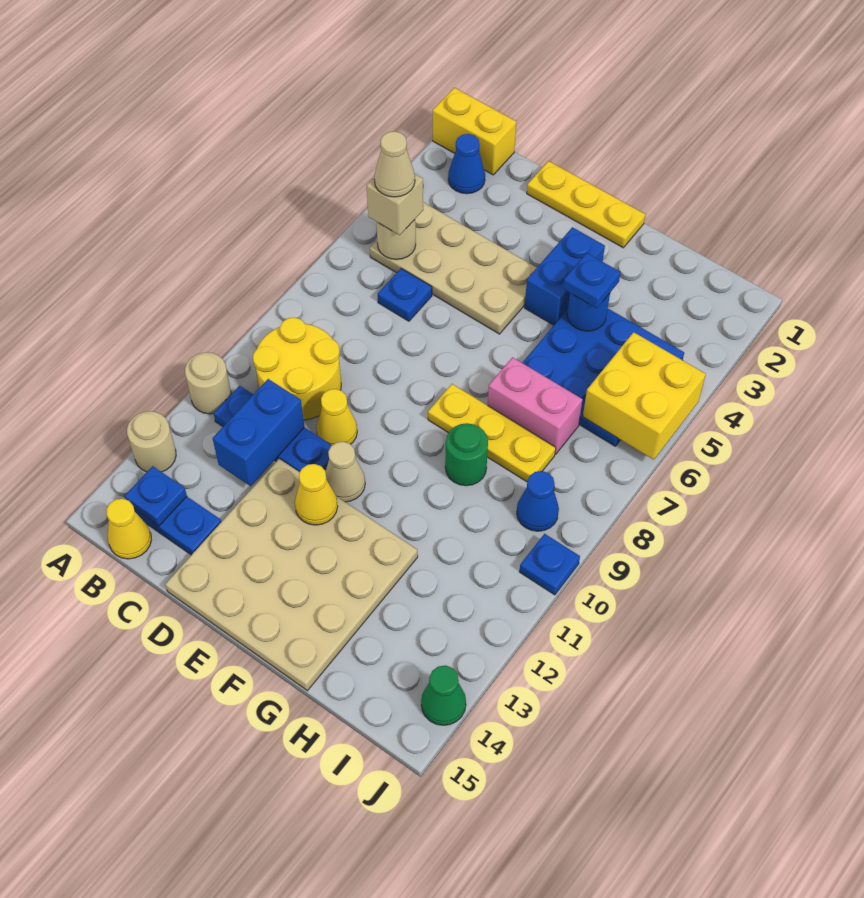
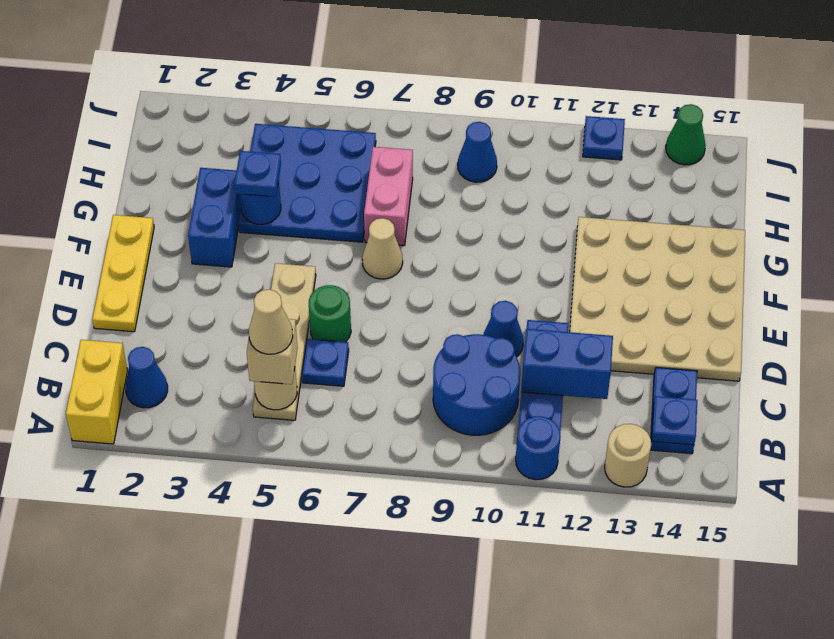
tan 1x1 round brick [185,352,231,414] -> blue 1x1 round brick [516,416,561,480]
tan 2x4 plate [370,202,537,334] -> tan 1x4 plate [253,263,316,420]
yellow 2x2 round brick [253,317,341,420] -> blue 2x2 round brick [433,334,520,435]
yellow 1x1 cone [106,499,151,559] -> none
yellow 1x1 cone [316,389,357,445] -> blue 1x1 cone [483,301,523,357]
tan 1x1 cone [325,442,365,502] -> tan 1x1 cone moved to [362,218,403,279]
yellow 1x1 cone [295,464,338,525] -> none
blue 1x2 brick [525,227,605,325] -> blue 1x2 brick turned to [188,168,241,267]
yellow 1x3 plate [428,384,556,482] -> none
green 1x1 round brick [445,423,488,486] -> green 1x1 round brick moved to [309,285,351,342]
yellow 2x2 brick [583,332,706,460] -> none
blue 1x1 plate [520,534,580,595] -> blue 1x1 plate moved to [583,116,625,160]

